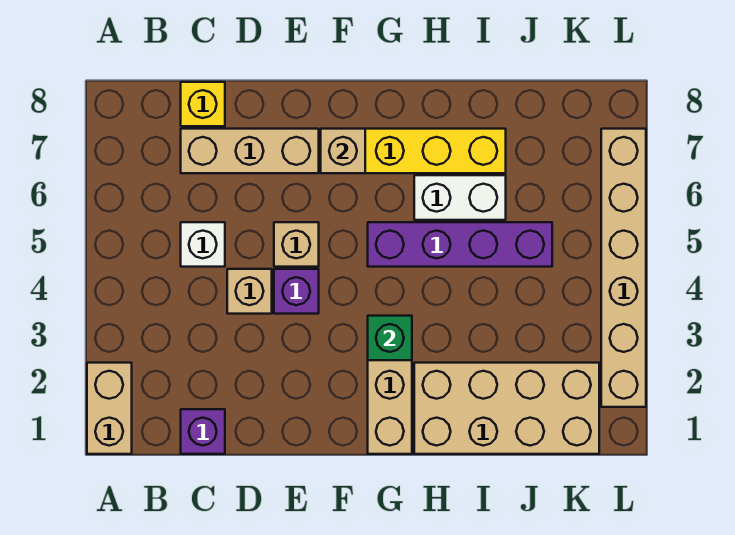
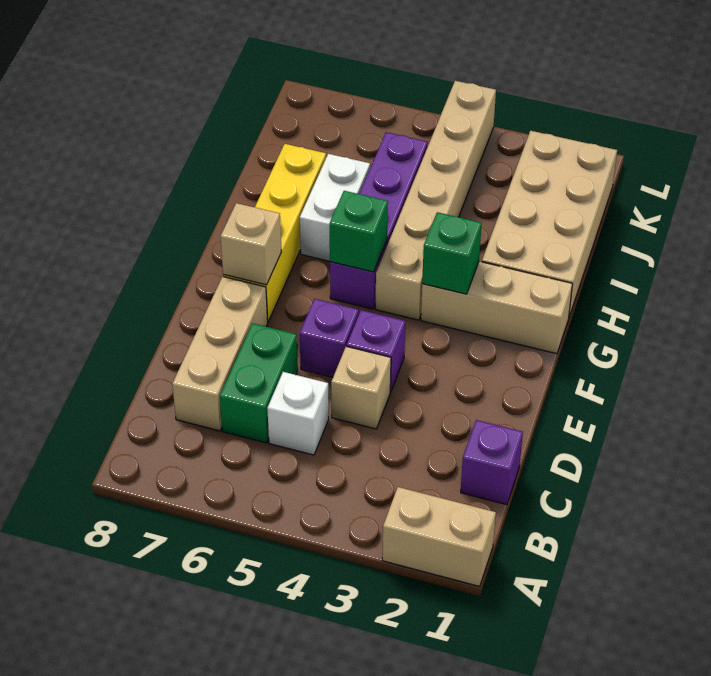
none -> green 1x2 brick [220,323,298,443]
yellow 1x1 brick [181,82,225,126] -> none
tan 1x1 brick [274,222,319,267] -> purple 1x1 brick [300,299,359,377]
none -> green 1x1 brick [329,191,388,272]
tan 1x6 brick [601,129,646,407] -> tan 1x6 brick turned to [376,81,496,320]

